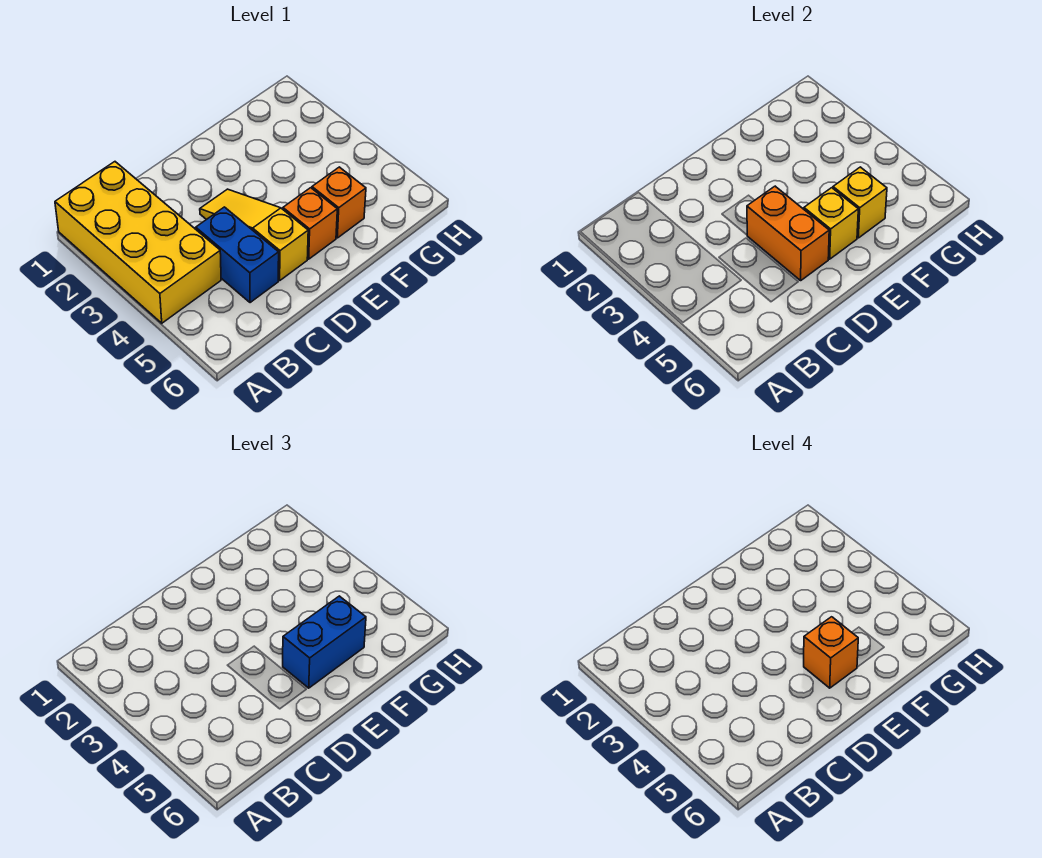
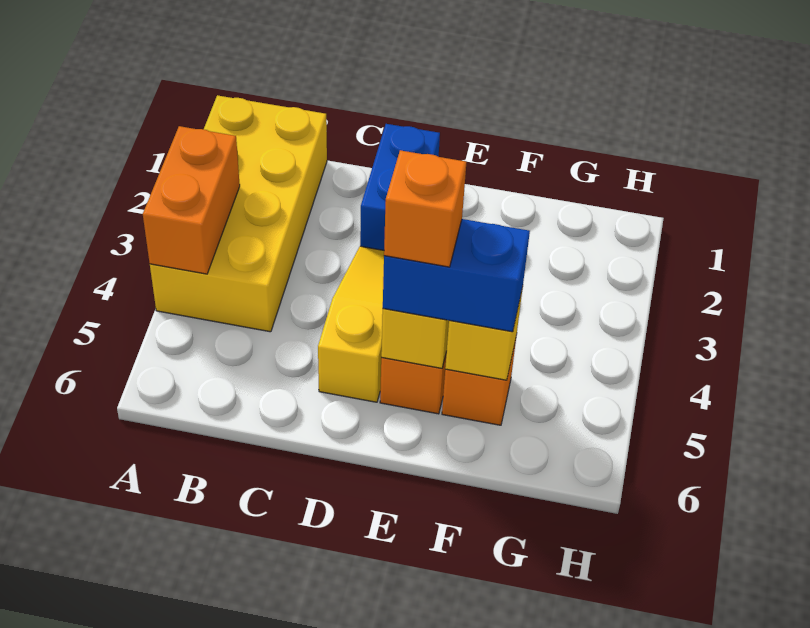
blue 1x2 brick [196,207,279,303] -> blue 1x2 brick moved to [360,124,440,250]
orange 1x2 brick [747,186,829,281] -> orange 1x2 brick moved to [143,126,240,274]

